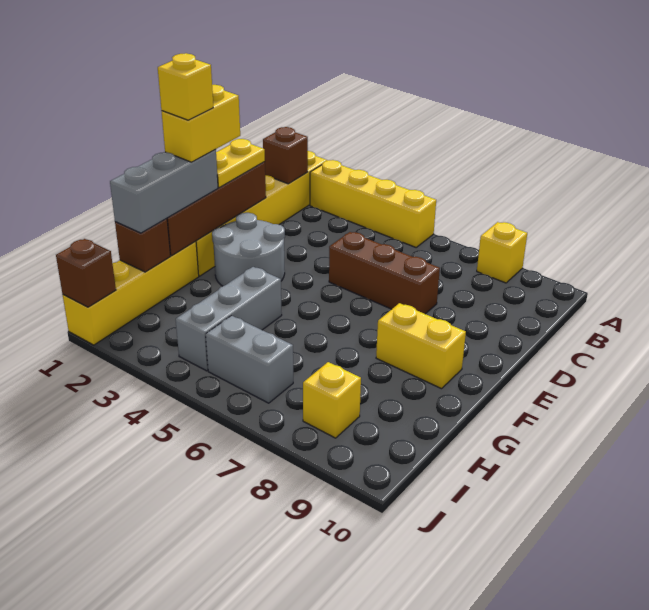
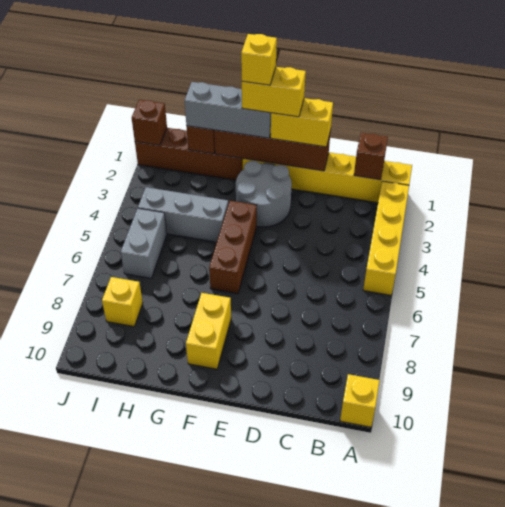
yellow 1x1 brick [477,222,527,283] -> yellow 1x1 brick moved to [340,374,380,427]
yellow 1x2 plate [216,139,265,188] -> yellow 1x2 brick [271,98,333,147]
brown 1x3 brick [329,232,440,314] -> brown 1x3 brick moved to [209,201,257,294]
yellow 1x4 brick [63,241,199,345] -> brown 1x4 brick [135,128,243,180]

